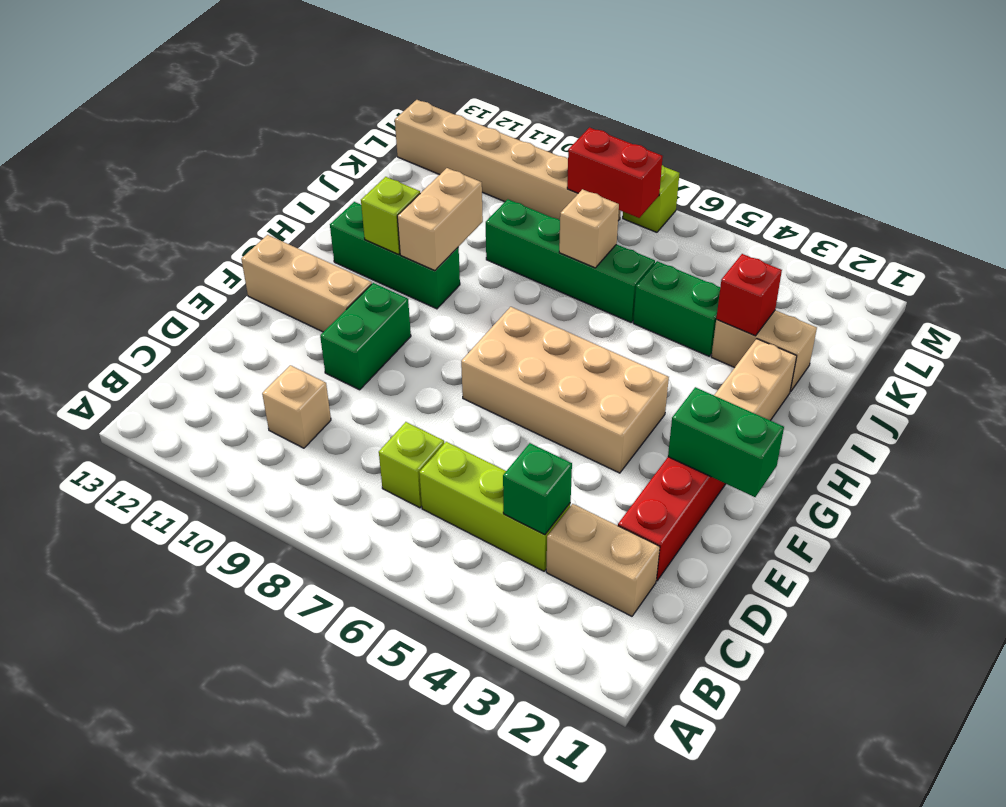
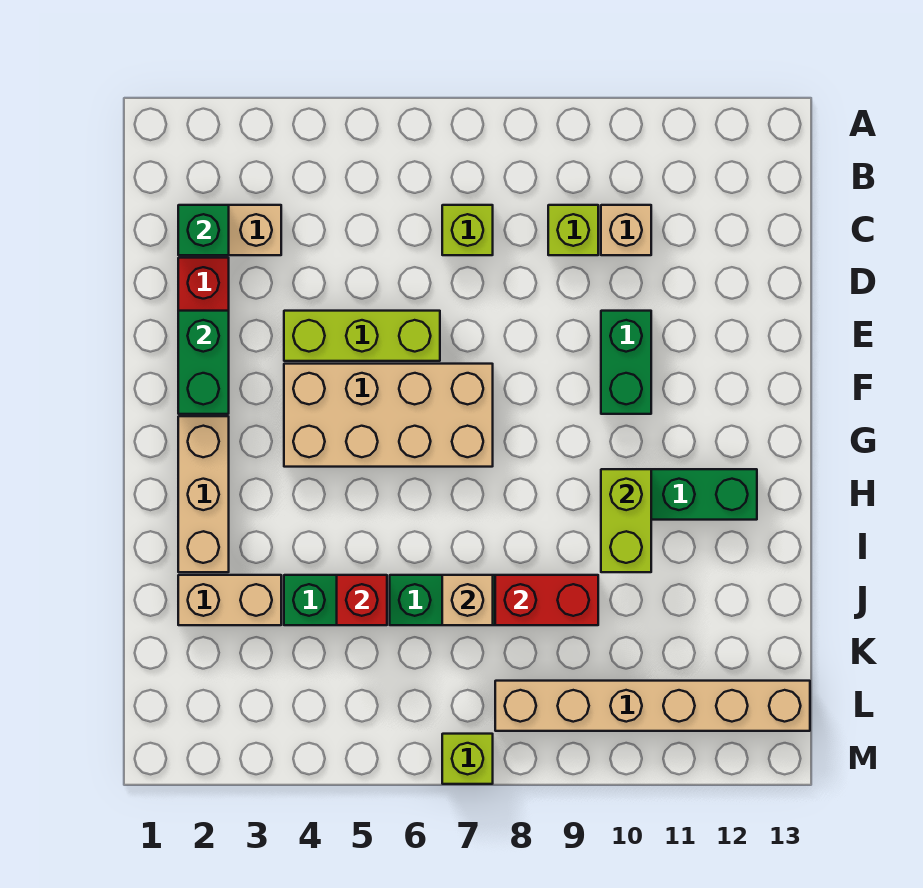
lime 1x3 brick [419,442,571,571] -> lime 1x3 brick moved to [284,311,440,361]
green 1x1 brick [503,443,572,535] -> green 1x1 brick moved to [178,205,229,255]
green 1x2 brick [668,387,784,497] -> green 1x2 brick turned to [178,311,229,414]
tan 1x3 brick [241,235,372,332] -> none
tan 1x2 brick [397,168,483,271] -> lime 1x2 brick [601,469,651,572]
lime 1x1 brick [361,177,420,254] -> lime 1x1 brick moved to [548,205,598,255]
red 1x1 brick [716,254,782,336] -> red 1x1 brick moved to [337,575,387,625]
red 1x2 brick [567,128,663,218] -> red 1x2 brick moved to [495,575,598,625]

